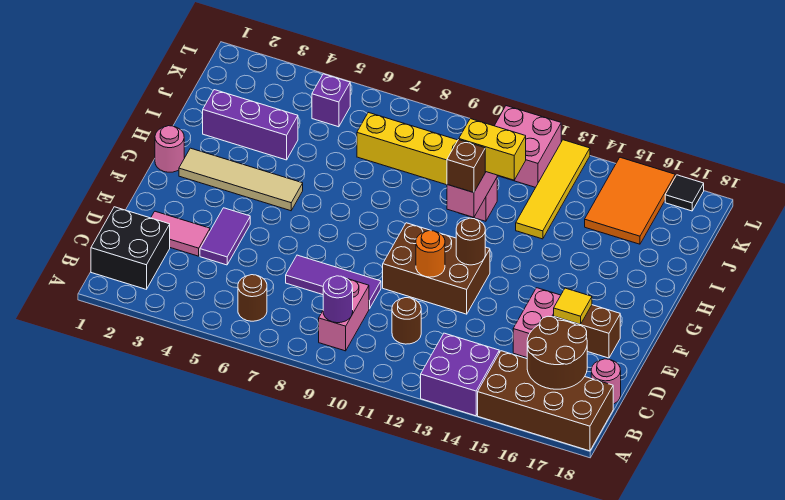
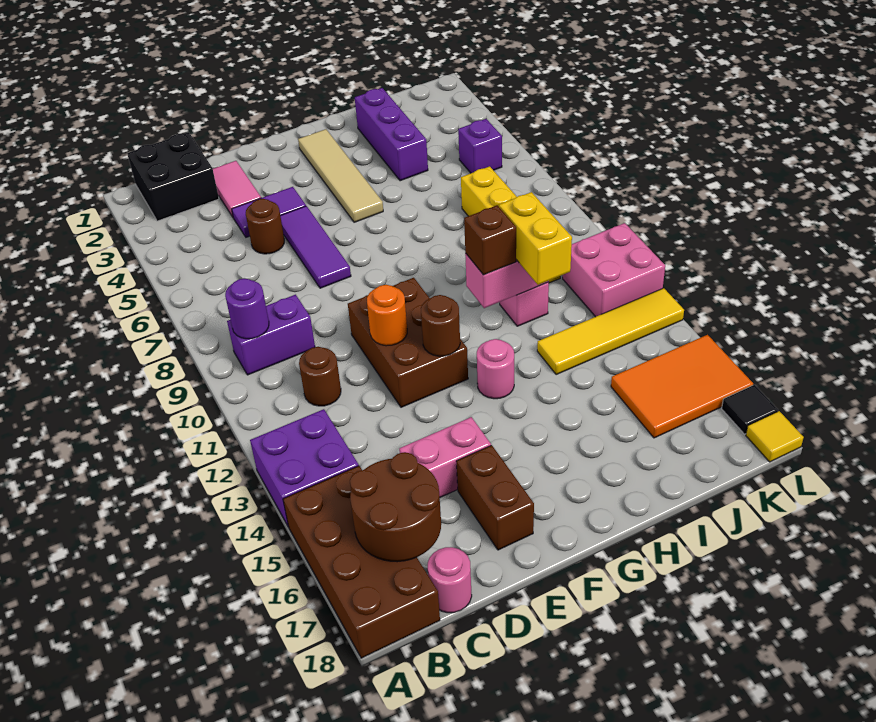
brown 1x1 round brick [238,275,267,321] -> brown 1x1 round brick moved to [246,199,284,254]
pink 1x2 brick [319,279,369,351] -> purple 1x2 brick [227,295,315,375]
purple 1x3 tile [286,255,381,309] -> purple 1x3 tile moved to [280,206,351,288]
yellow 1x1 tile [554,288,592,324] -> yellow 1x1 tile moved to [746,411,804,462]
pink 1x1 round brick [155,126,184,172] -> pink 1x1 round brick moved to [477,339,514,399]

